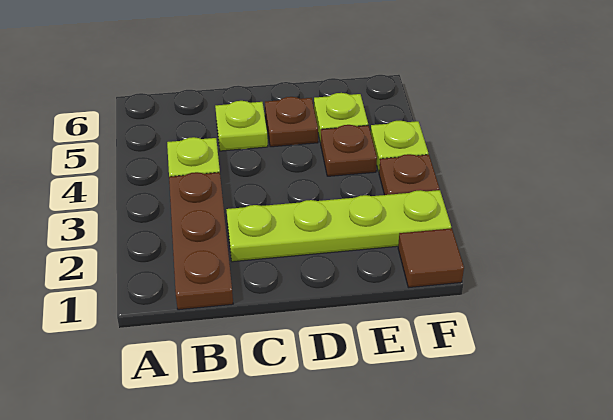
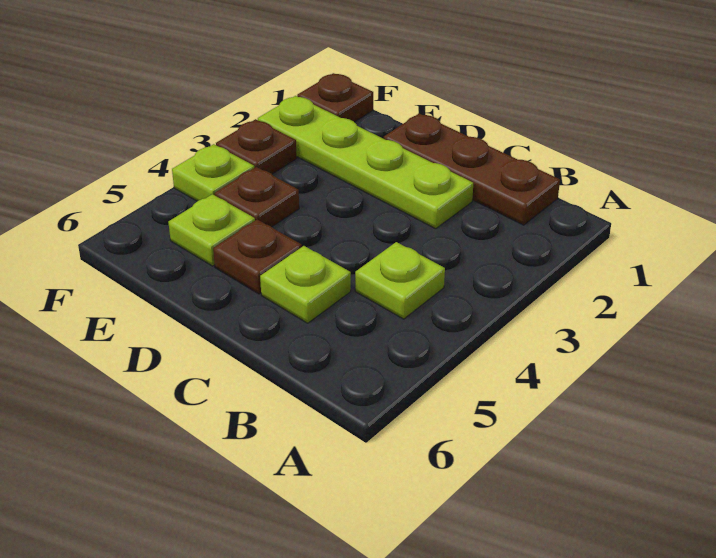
brown 1x3 plate [169,172,233,310] -> brown 1x3 plate turned to [383,113,560,225]
brown 1x1 tile [398,228,464,288] -> brown 1x1 plate [297,73,373,122]

